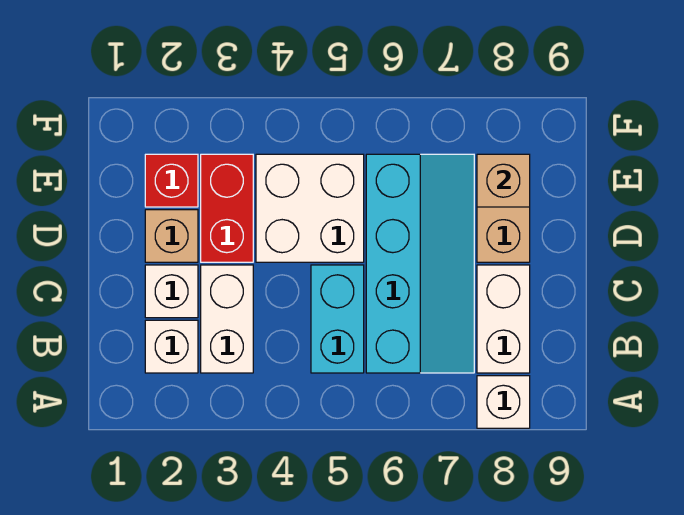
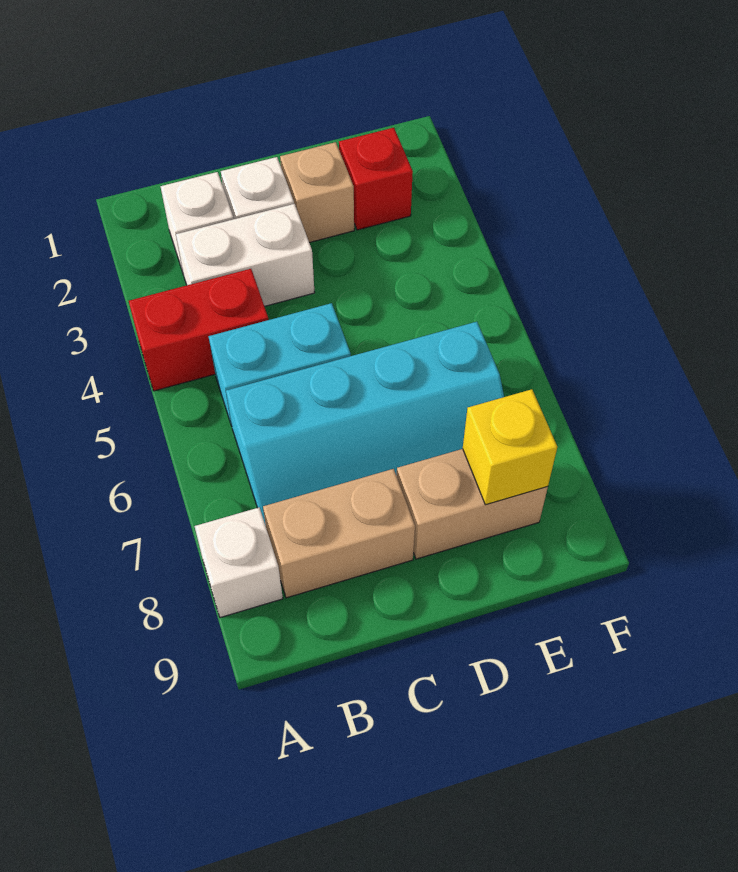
white 1x2 brick [477,265,530,373] -> tan 1x2 brick [263,469,415,598]
red 1x2 brick [201,154,253,262] -> red 1x2 brick moved to [129,269,268,391]
white 2x2 brick [256,154,364,262] -> none
tan 1x1 brick [477,154,530,207] -> yellow 1x1 brick [463,389,557,505]

